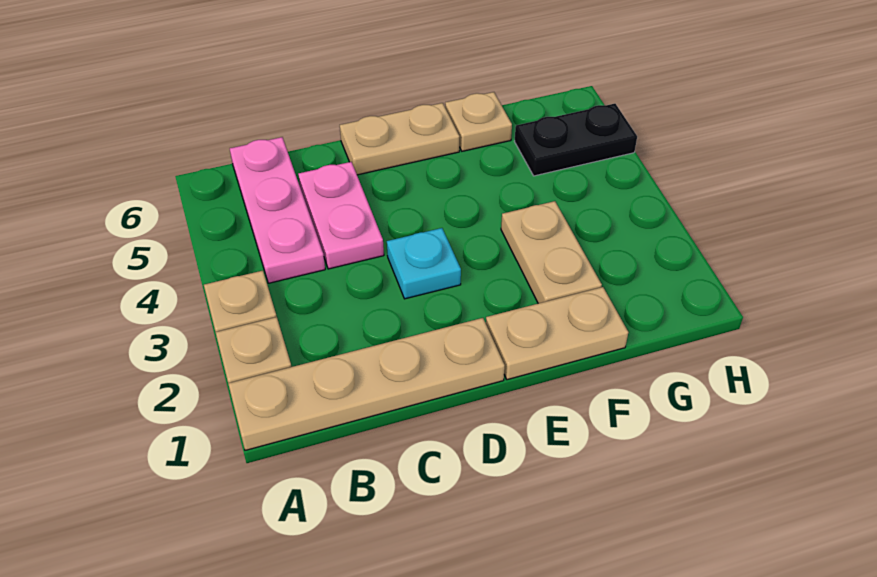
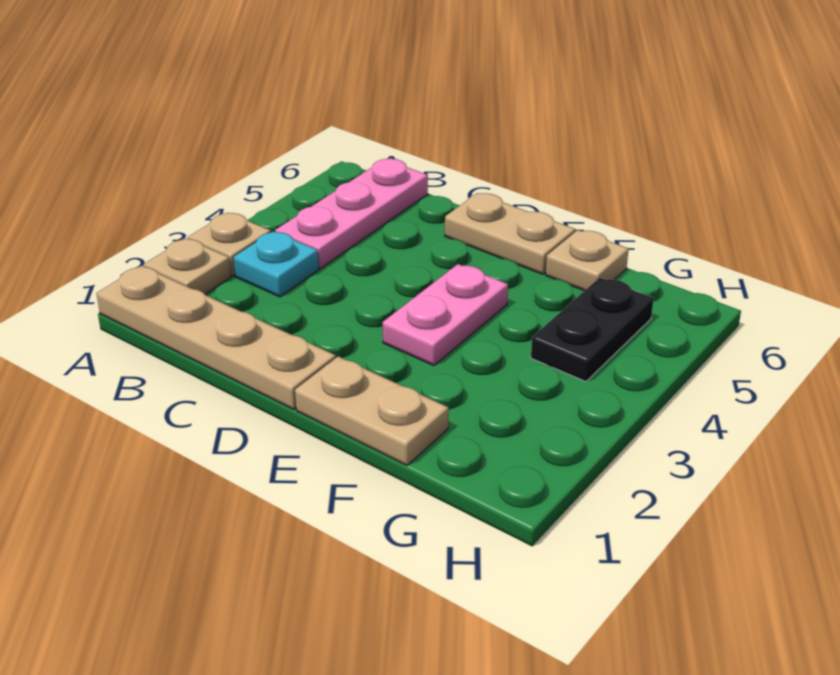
pink 1x2 plate [298,162,384,269] -> pink 1x2 plate moved to [382,264,508,366]
cyan 1x1 plate [387,228,461,299] -> cyan 1x1 plate moved to [233,231,319,297]
tan 1x2 plate [501,201,602,303] -> none
black 1x2 plate [515,104,637,176] -> black 1x2 plate turned to [531,278,654,382]

